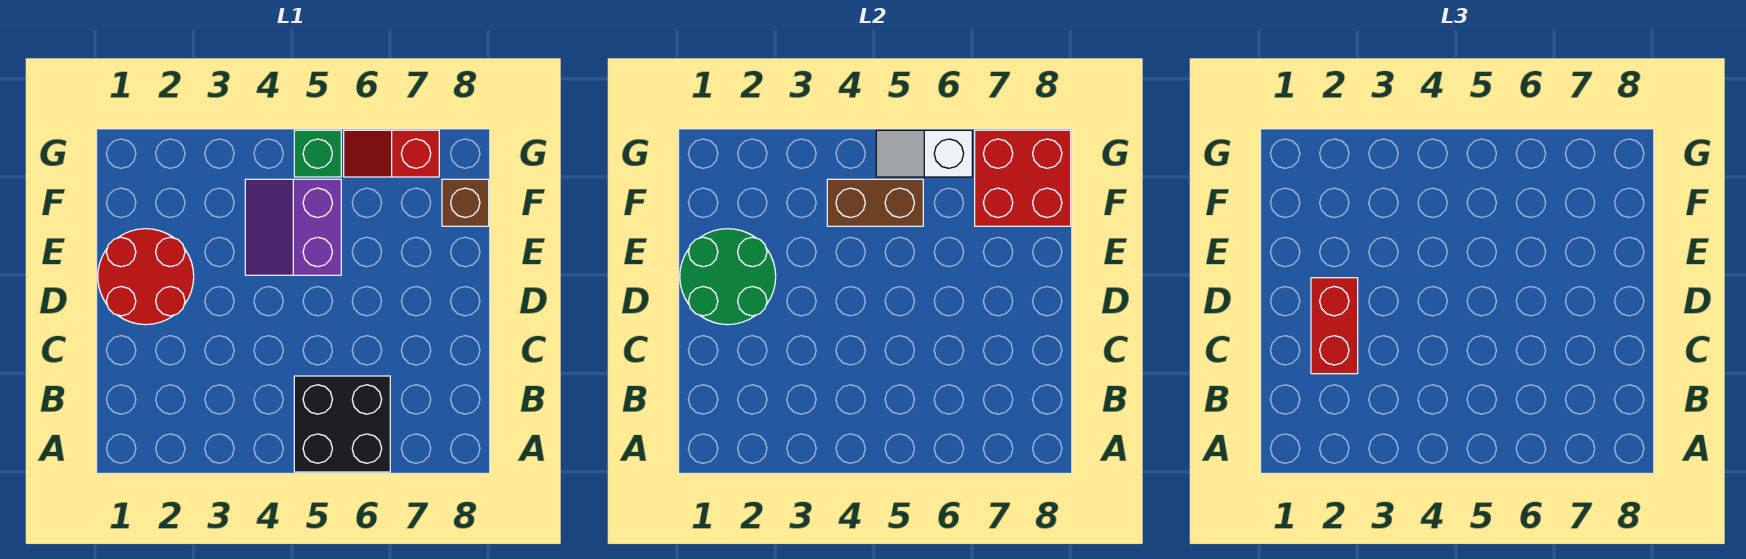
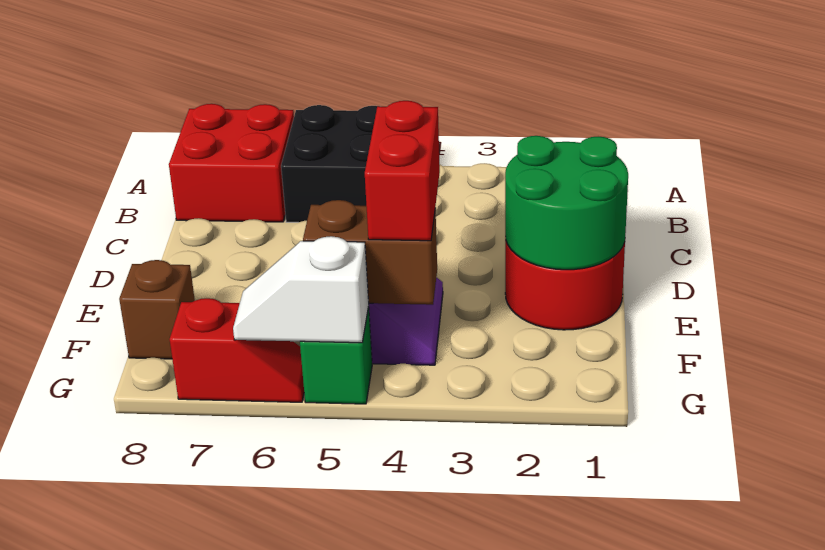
red 1x2 brick [1311,278,1358,374] -> red 1x2 brick moved to [365,101,440,241]
red 2x2 brick [975,130,1071,226] -> red 2x2 brick moved to [169,104,294,222]
white 1x2 slope [876,130,972,177] -> white 1x2 slope turned to [233,236,369,343]

